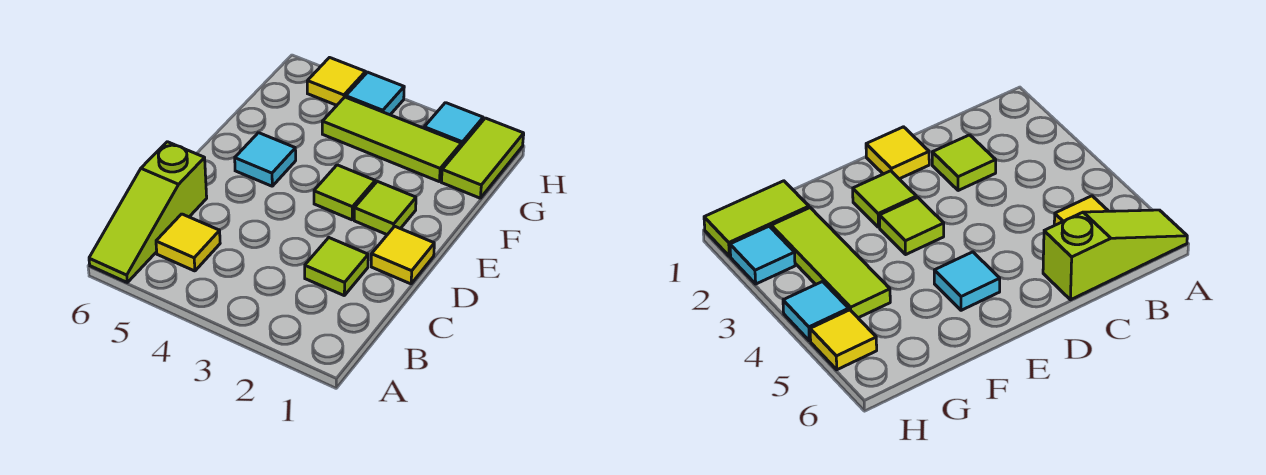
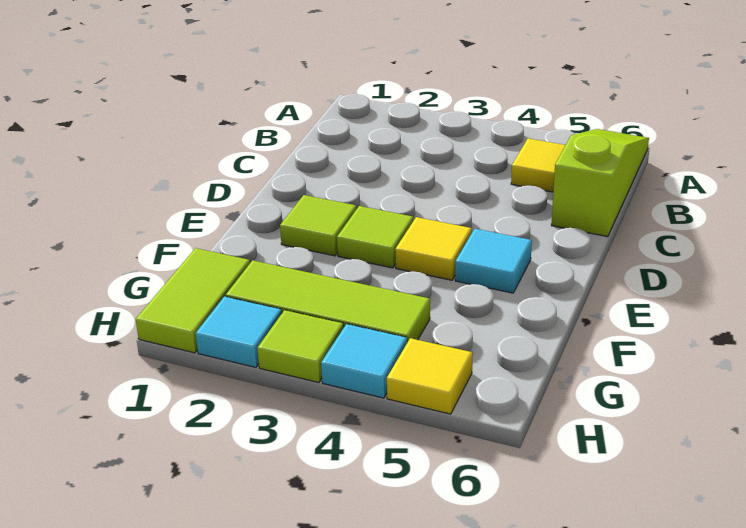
lime 1x1 tile [305,238,368,295] -> lime 1x1 tile moved to [257,310,344,383]
yellow 1x1 tile [371,226,434,284] -> yellow 1x1 tile moved to [395,217,472,280]

